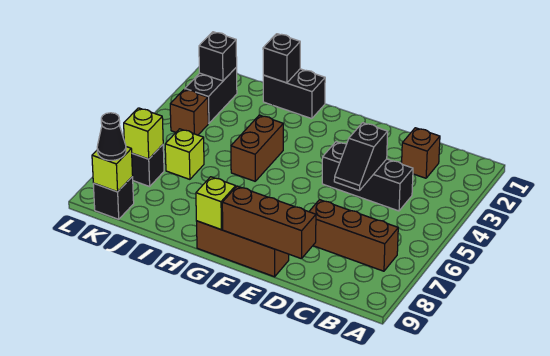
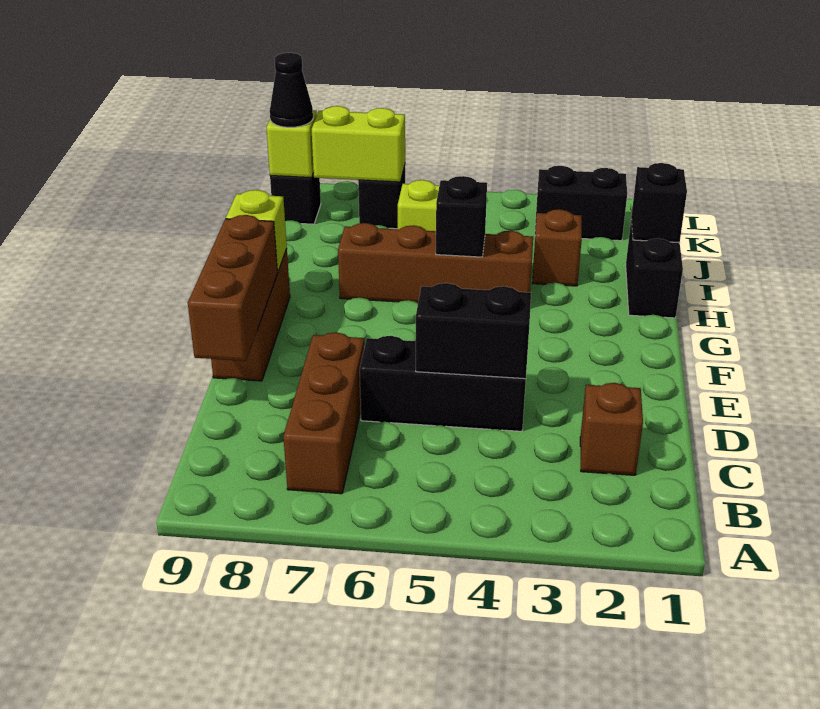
black 1x3 brick [322,142,413,211] -> black 1x3 brick turned to [360,336,526,431]
black 1x2 slope [334,123,388,191] -> black 1x2 brick [416,283,531,379]
brown 1x2 brick [231,115,283,181] -> brown 1x4 brick [338,223,533,303]
black 1x1 brick [199,32,237,81] -> black 1x1 brick moved to [436,176,487,257]
brown 1x1 brick [170,89,208,135] -> brown 1x1 brick moved to [533,209,582,286]
lime 1x1 brick [124,108,163,159] -> lime 1x2 brick [312,106,405,182]

